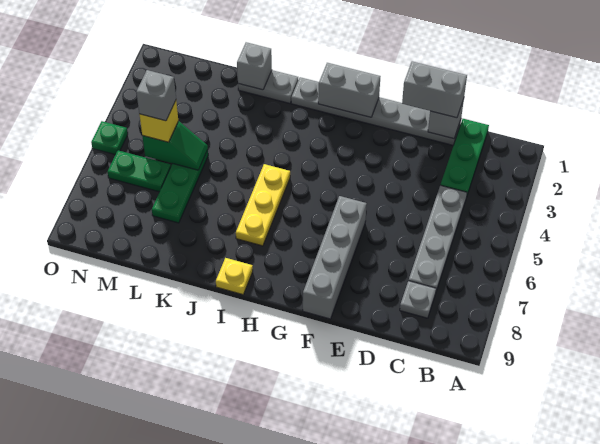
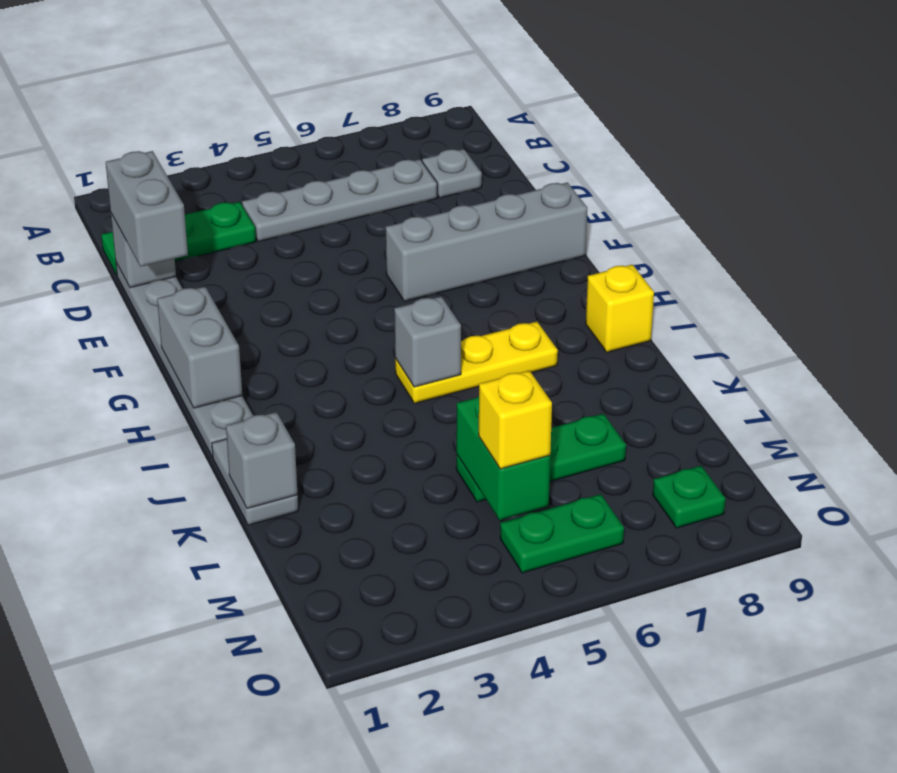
yellow 1x1 plate [216,258,253,295] -> yellow 1x1 brick [586,265,654,352]
green 1x2 slope [142,121,208,170] -> green 1x2 brick [456,396,550,520]
grey 1x1 brick [136,70,176,121] -> grey 1x1 brick moved to [394,296,461,387]
green 1x2 plate [108,150,171,192] -> green 1x2 plate turned to [500,494,624,573]
green 1x1 plate [91,121,128,155] -> green 1x1 plate moved to [653,466,726,528]

